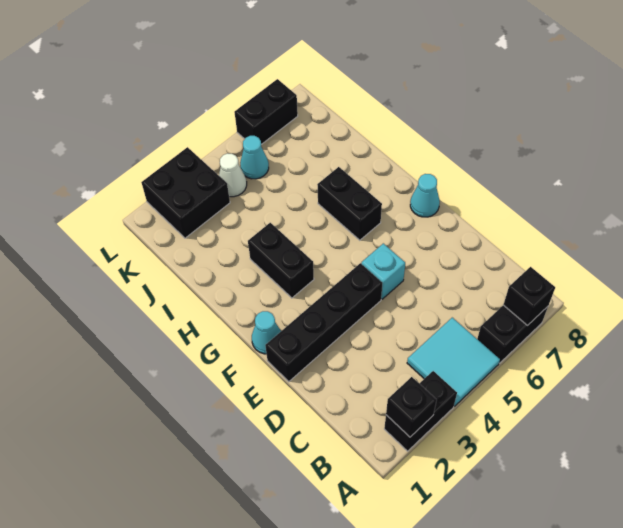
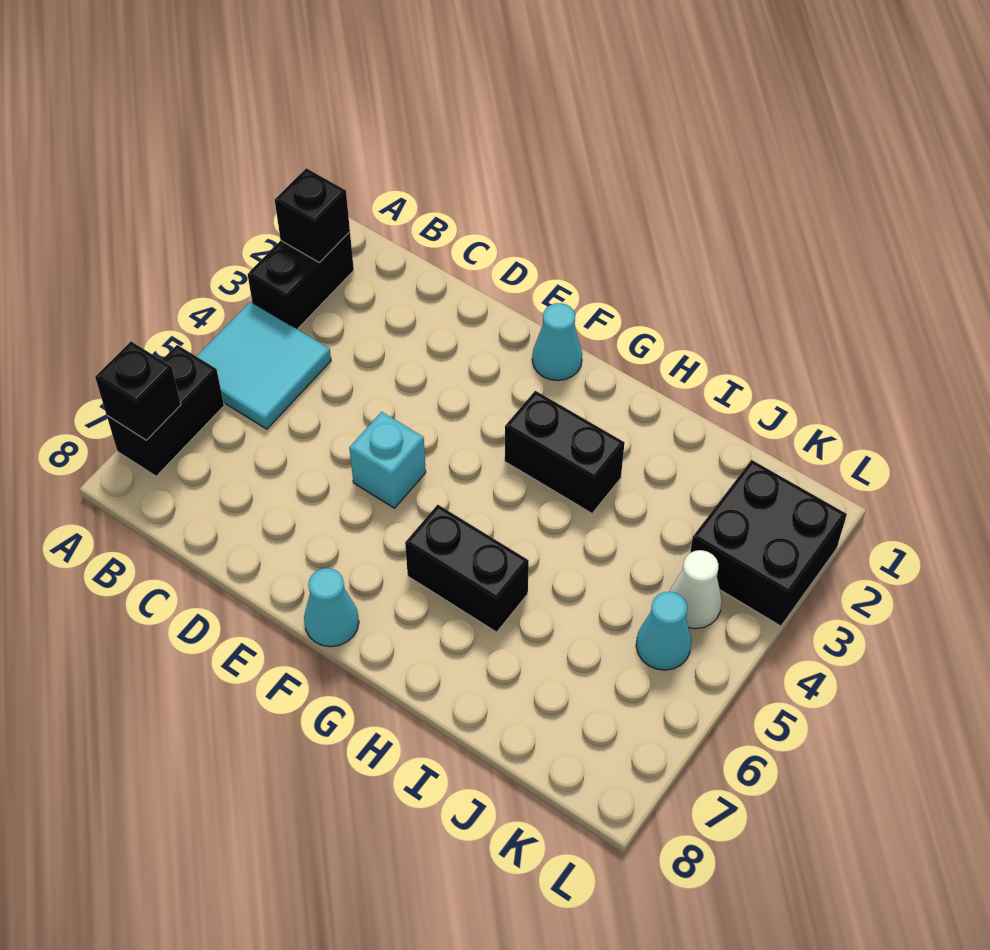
black 1x4 brick [265,263,382,382] -> none
black 1x2 brick [234,79,298,145] -> none

